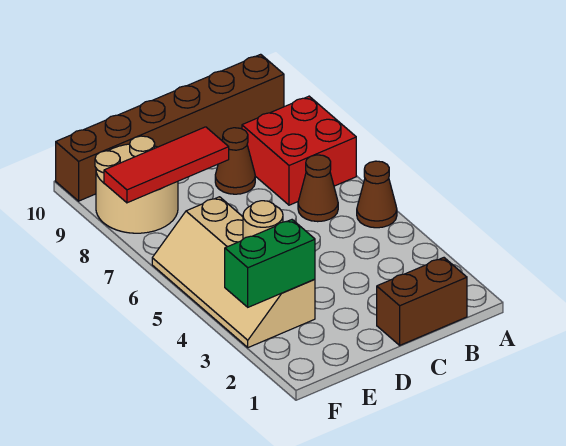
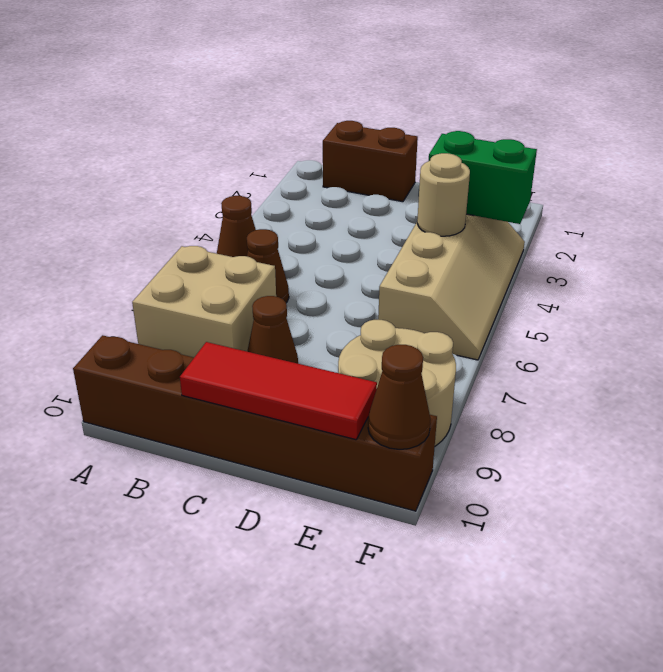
red 2x2 brick [242,96,356,205] -> tan 2x2 brick [132,246,276,357]
red 1x3 tile [104,127,229,203] -> red 1x3 tile moved to [180,342,377,440]
none -> brown 1x1 cone [368,345,431,450]

